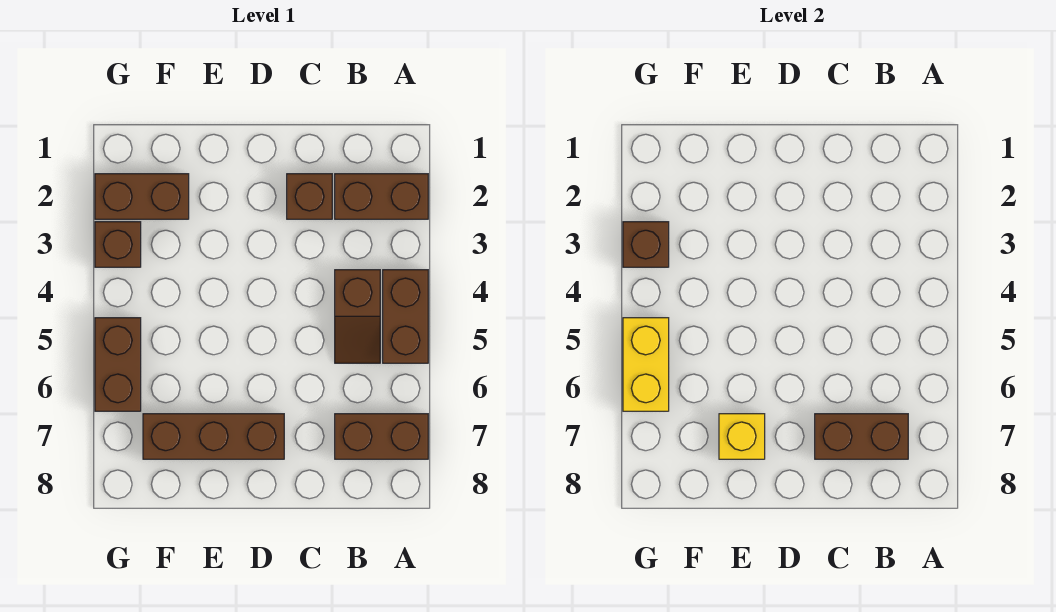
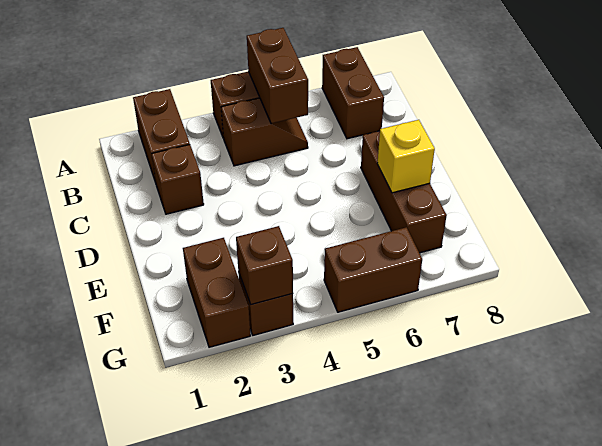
brown 1x2 brick [815,414,908,459] -> brown 1x2 brick moved to [247,28,308,123]
yellow 1x2 brick [623,318,669,411] -> none

